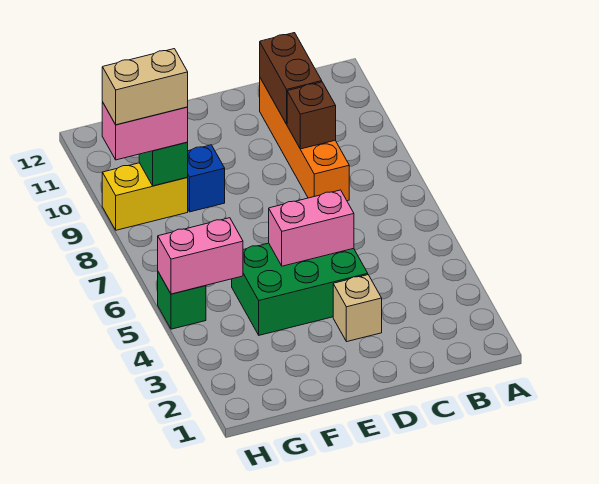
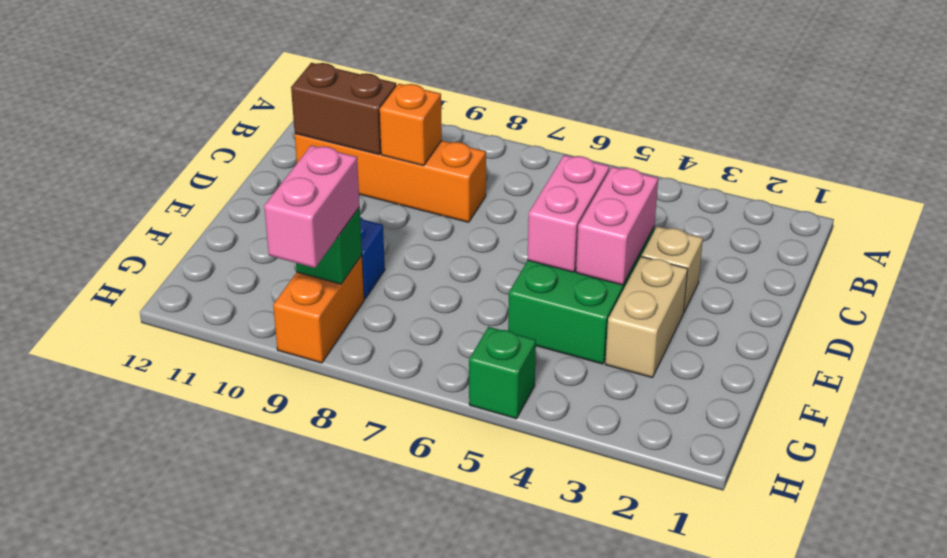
brown 1x1 brick [287,82,336,149] -> orange 1x1 brick [380,84,442,166]
pink 1x2 brick [158,218,243,294] -> pink 1x2 brick moved to [576,167,658,285]
yellow 1x2 brick [102,163,188,230] -> orange 1x2 brick [273,255,364,363]
tan 1x2 brick [102,49,188,125] -> tan 1x2 brick moved to [605,256,688,378]

